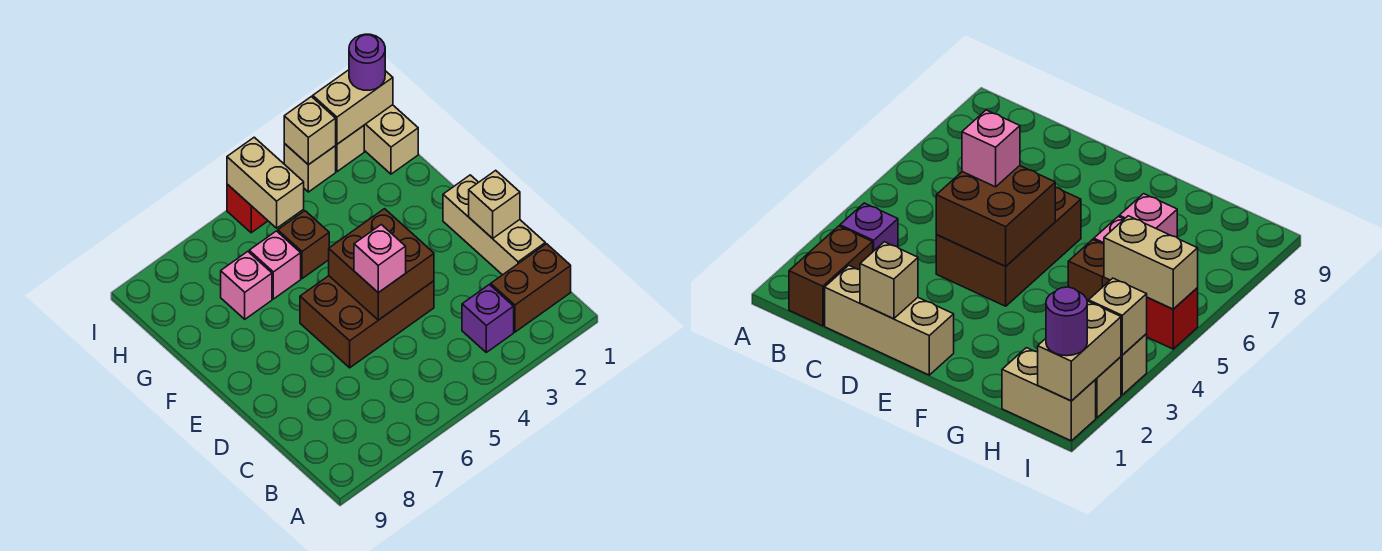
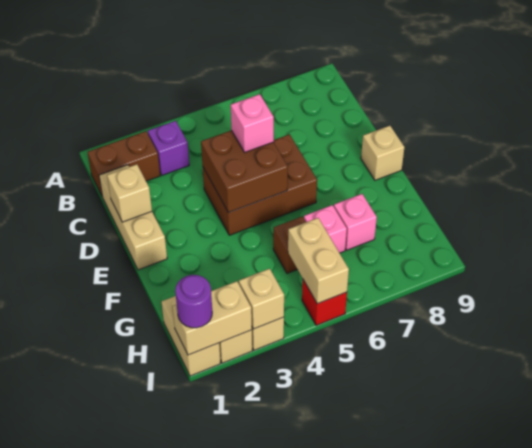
none -> tan 1x1 brick [361,126,404,180]

